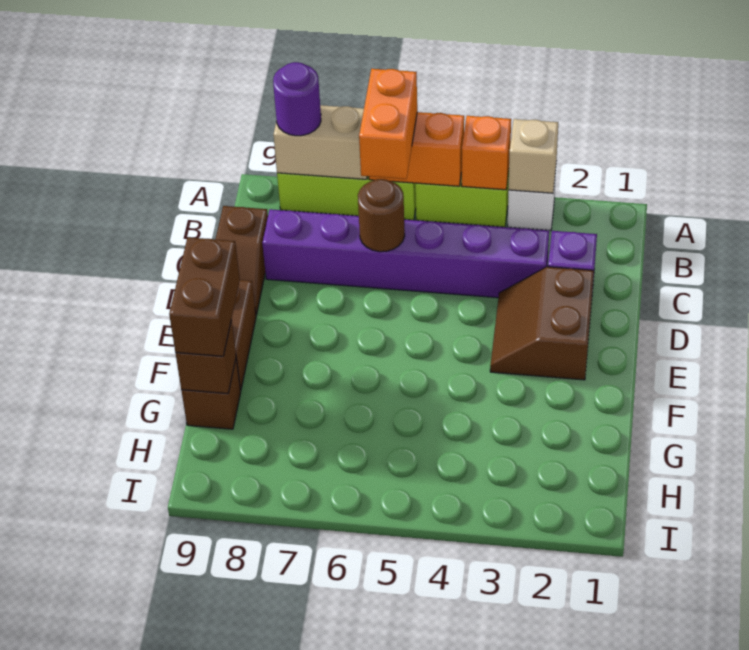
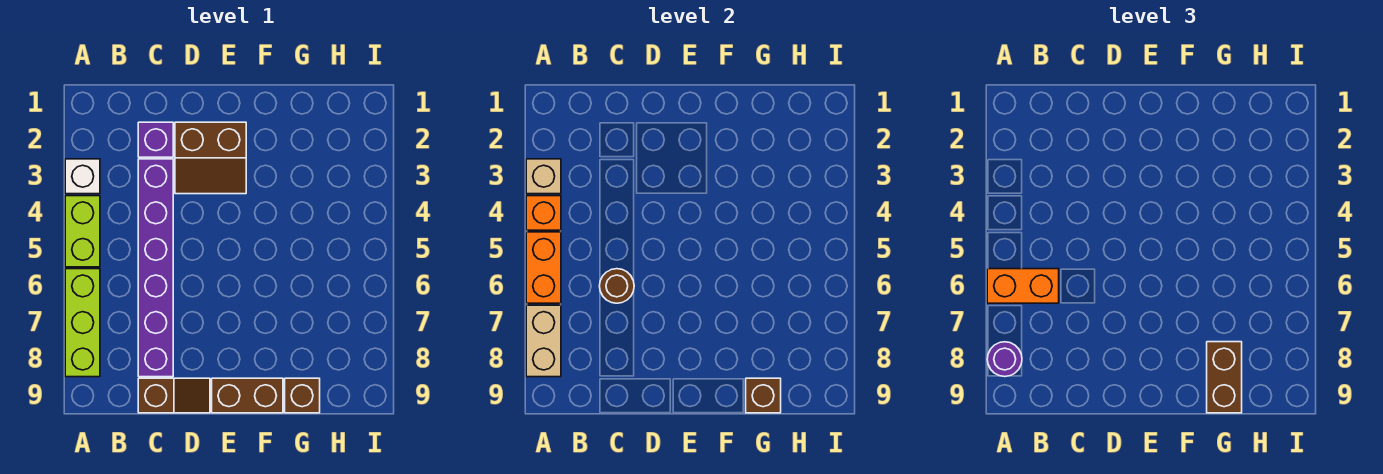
brown 1x2 brick [169,237,240,356] -> brown 1x2 brick turned to [1207,342,1242,413]

